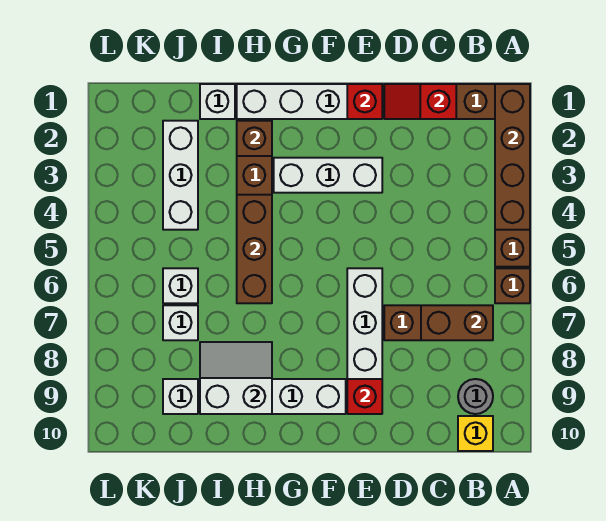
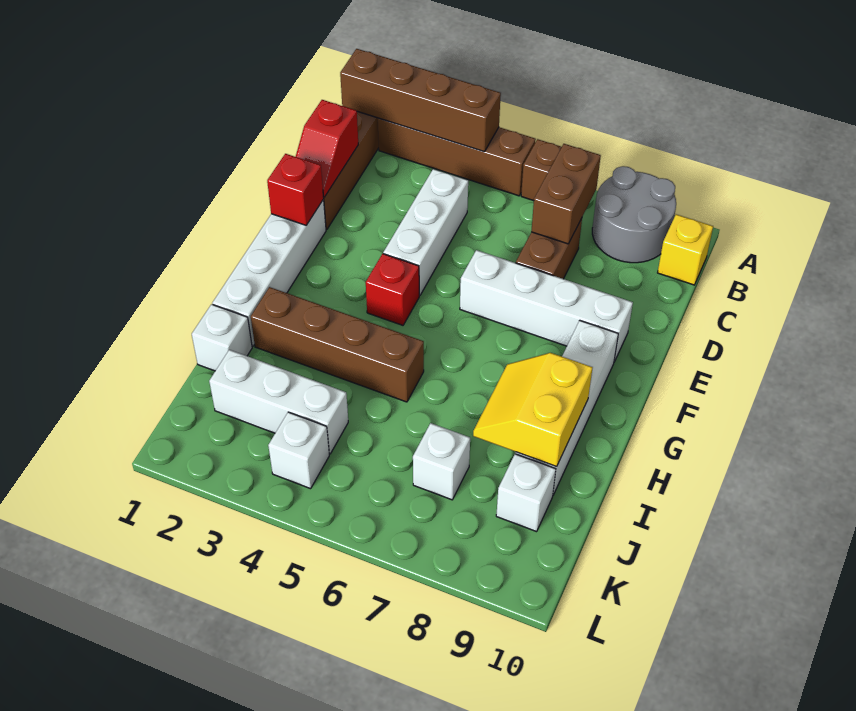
grey 1x1 round brick [458,379,493,414] -> grey 2x2 round brick [592,166,676,263]
white 1x3 brick [274,158,382,193] -> white 1x3 brick moved to [383,169,468,296]
red 1x1 brick [347,379,382,414] -> red 1x1 brick moved to [366,254,419,325]
brown 1x1 brick [237,121,272,156] -> none
brown 1x3 brick [237,195,272,303] -> none
white 2x2 slope [200,342,272,414] -> yellow 2x2 slope [473,353,593,467]
white 1x1 brick [163,268,198,303] -> white 1x1 brick moved to [268,412,329,489]

